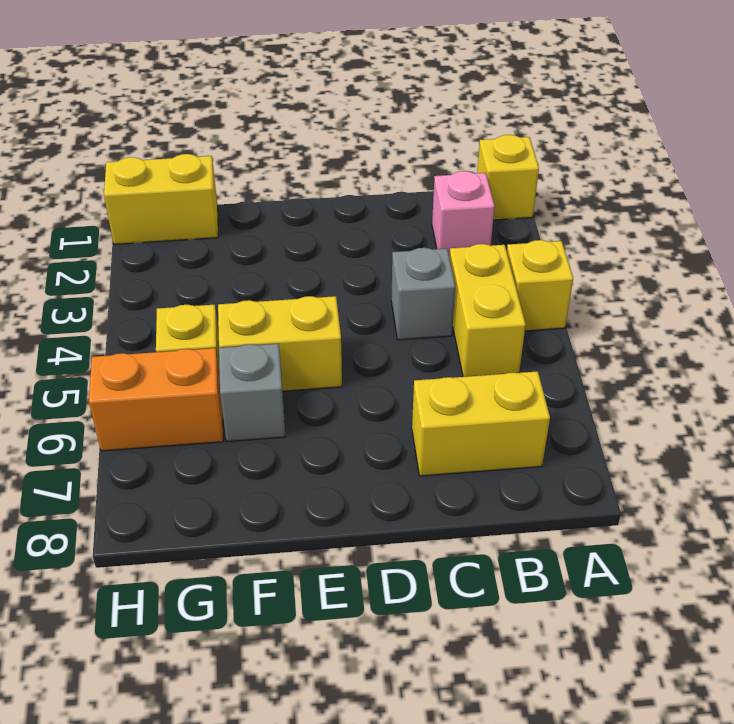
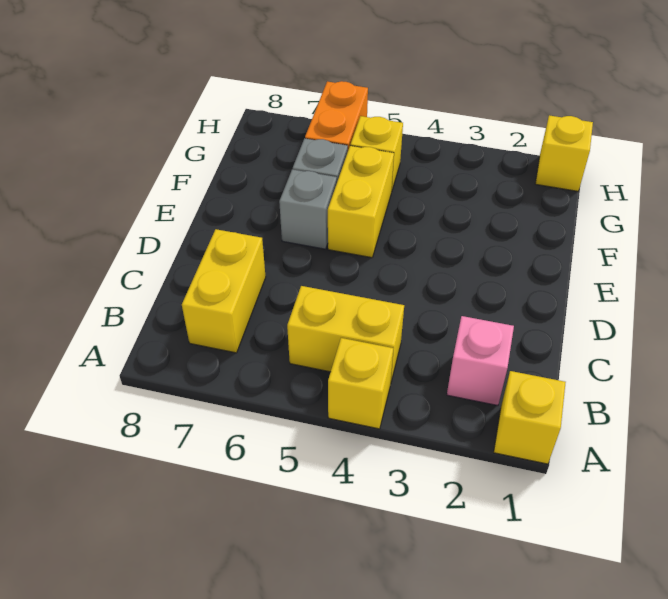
grey 1x1 brick [391,248,455,340] -> grey 1x1 brick moved to [279,169,337,249]
yellow 1x2 brick [104,154,218,244] -> yellow 1x1 brick [535,115,593,191]

